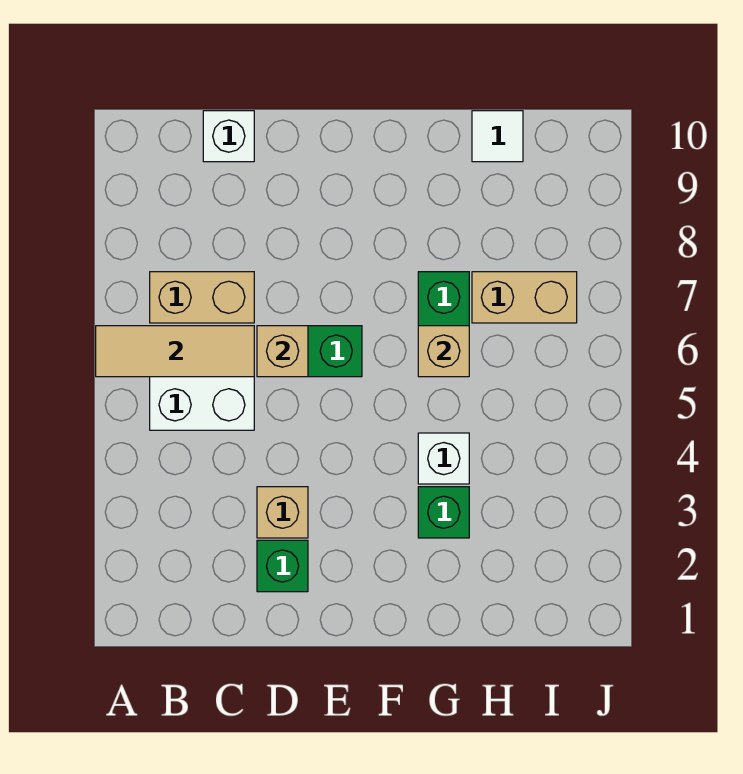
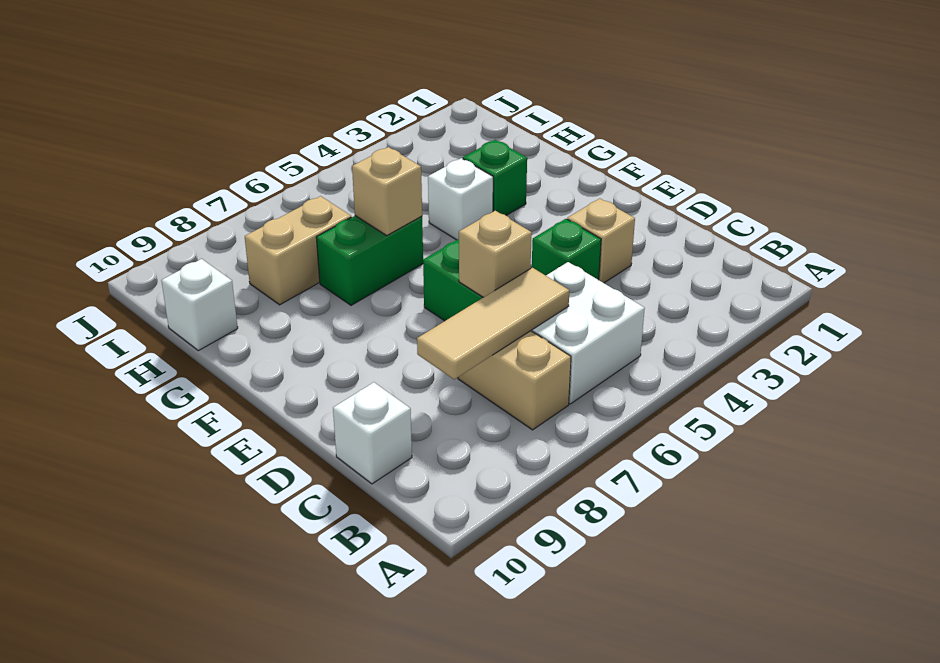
tan 1x3 tile [96,326,254,377] -> tan 1x3 tile turned to [417,268,569,380]
green 1x1 brick [257,540,308,592] -> green 1x1 brick moved to [532,219,601,280]
tan 1x2 brick [472,272,577,323] -> tan 1x2 brick turned to [245,196,352,305]
white 1x1 tile [472,111,523,162] -> white 1x1 brick [161,259,238,351]

